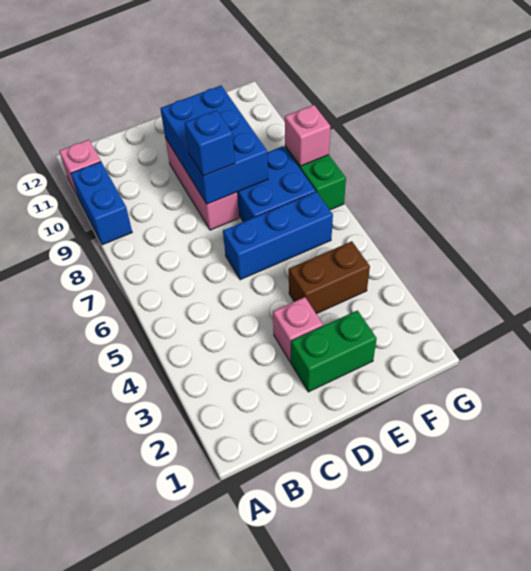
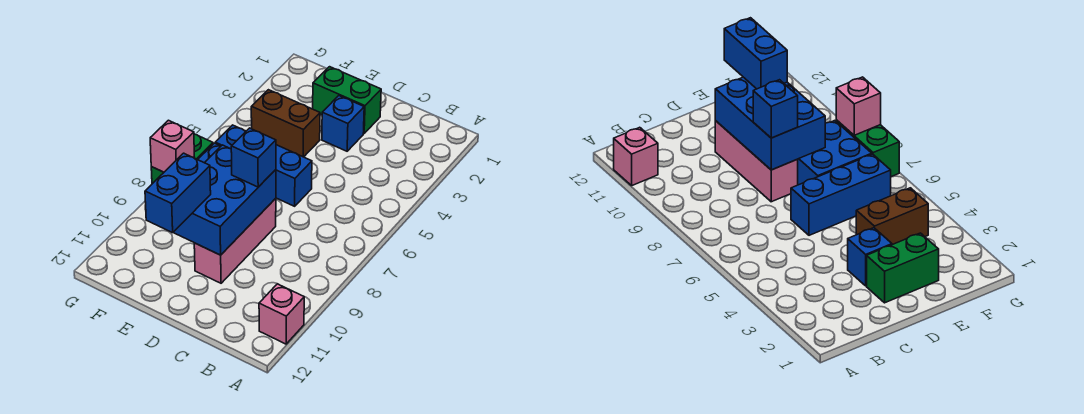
blue 1x2 brick [71,162,132,245] -> blue 1x2 brick moved to [145,153,211,233]
pink 1x1 brick [273,297,323,362] -> blue 1x1 brick [322,96,364,151]

